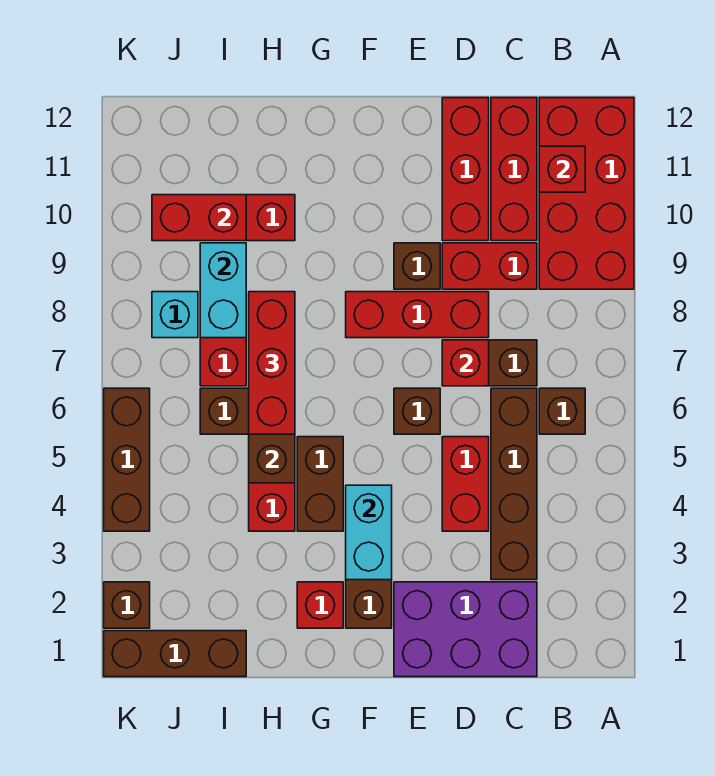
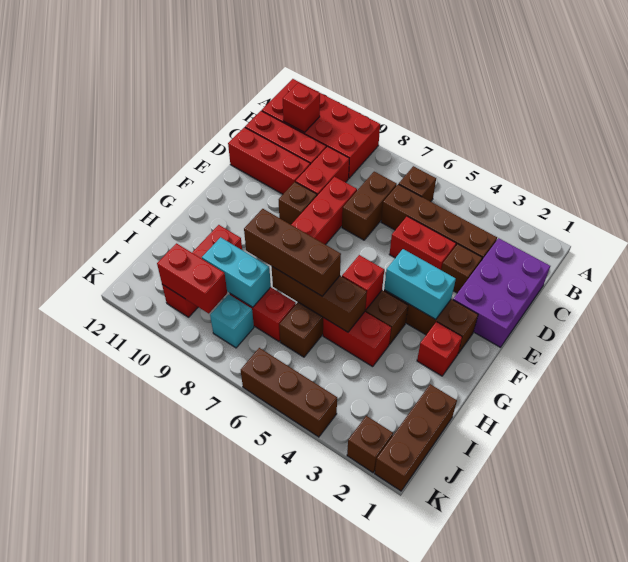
red 1x1 brick [442,340,489,386] -> red 1x1 brick moved to [342,255,384,310]
brown 1x1 brick [394,388,440,434] -> brown 1x1 brick moved to [441,244,482,293]
red 1x3 brick [249,292,295,434] -> brown 1x3 brick [244,209,341,296]
red 1x2 brick [152,195,246,241] -> red 1x2 brick turned to [157,243,227,313]

